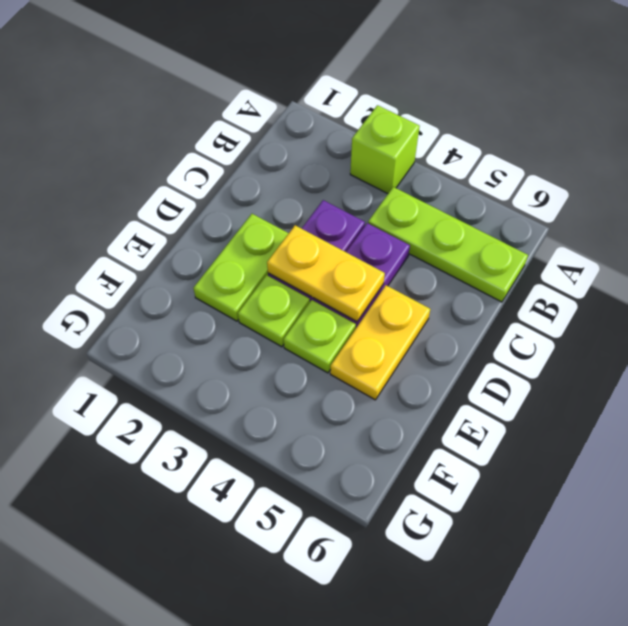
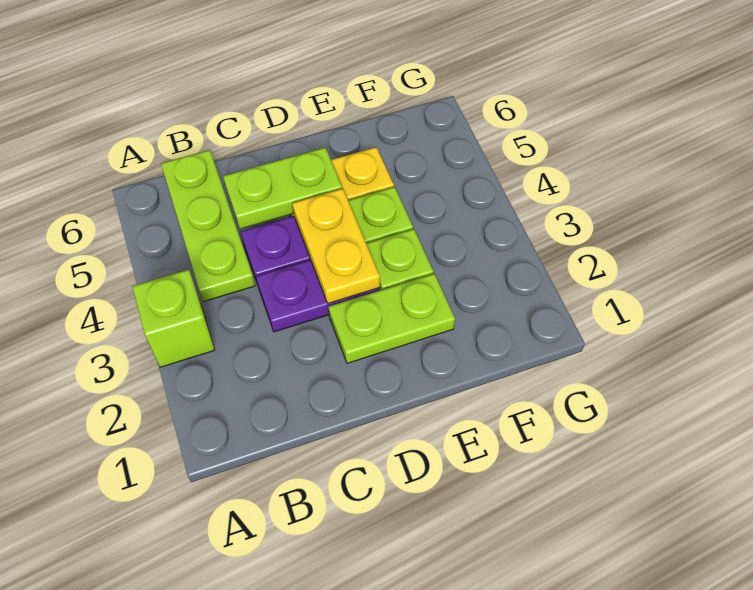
none -> lime 1x2 plate [223,148,342,229]

